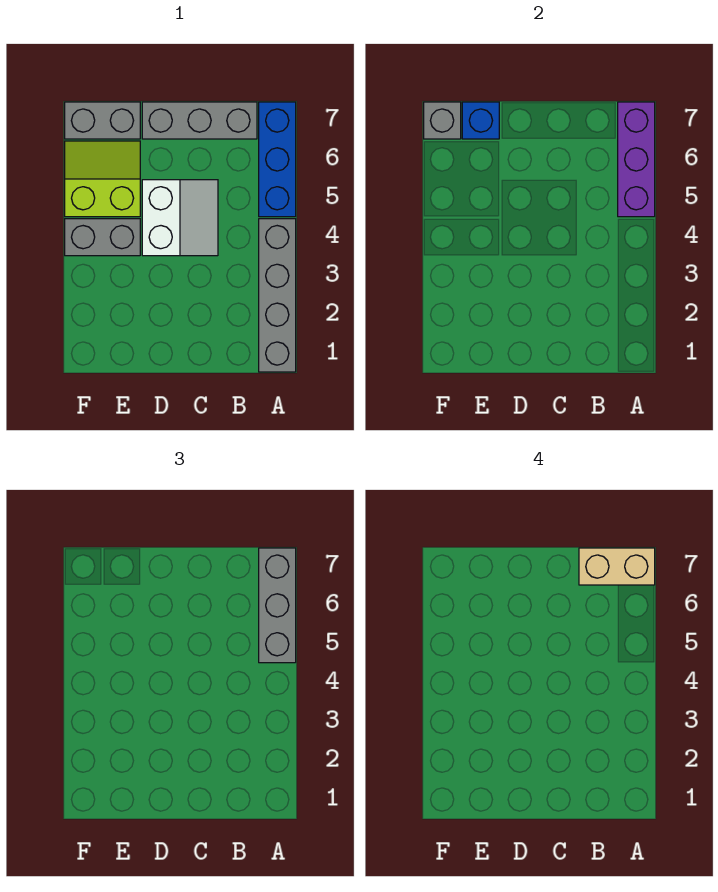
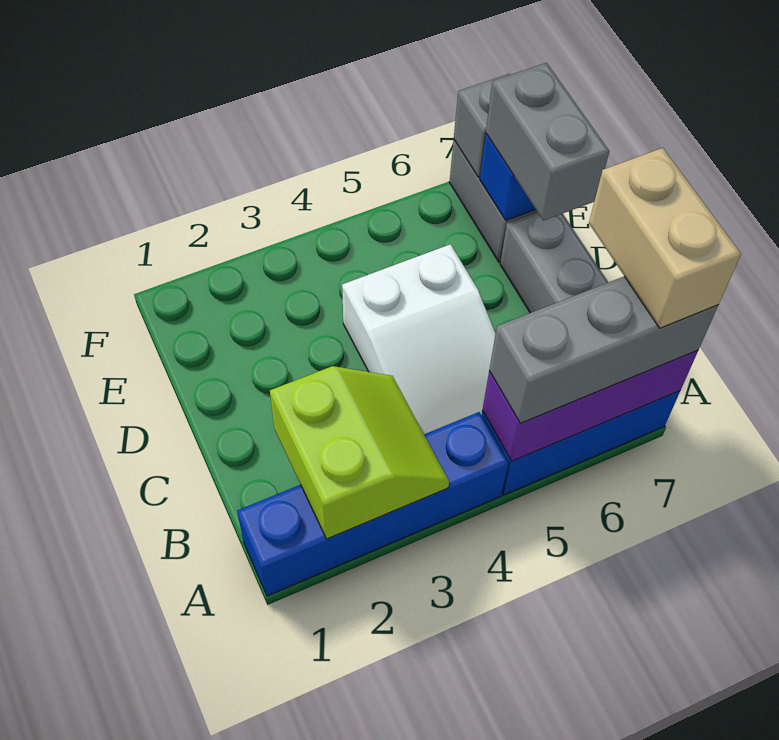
grey 1x4 brick [259,219,296,372] -> blue 1x4 brick [237,412,508,596]
white 2x2 slope [142,180,218,256] -> white 2x3 slope [342,244,496,434]
grey 1x2 brick [65,219,140,256] -> grey 1x2 brick moved to [486,63,609,221]
lime 2x2 slope [65,141,140,217] -> lime 2x2 slope moved to [270,366,449,539]

